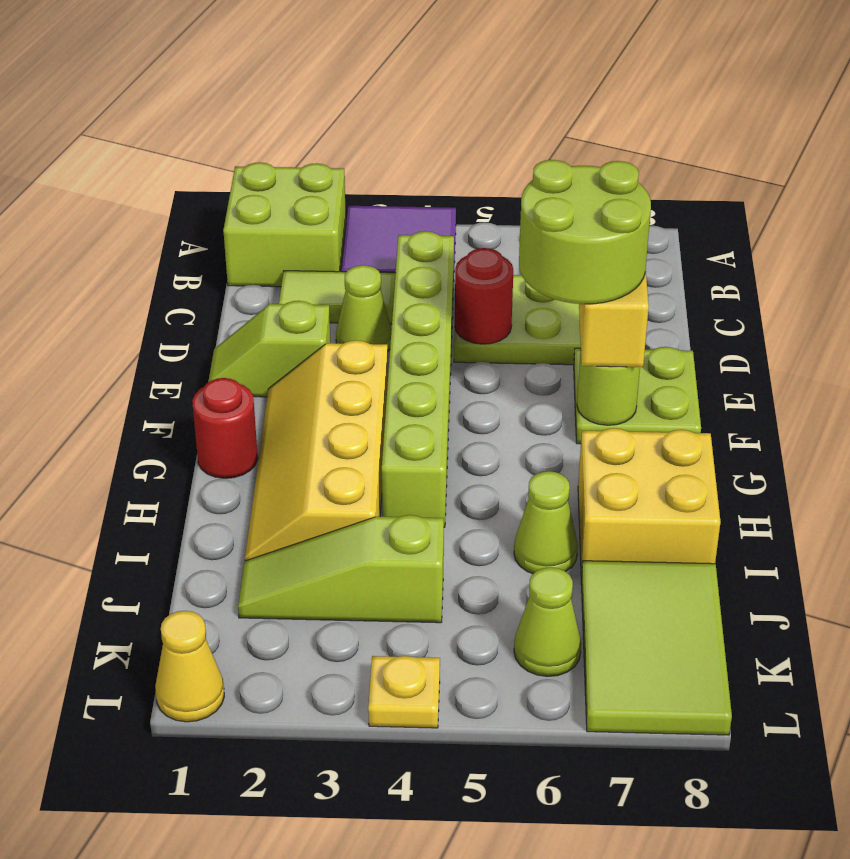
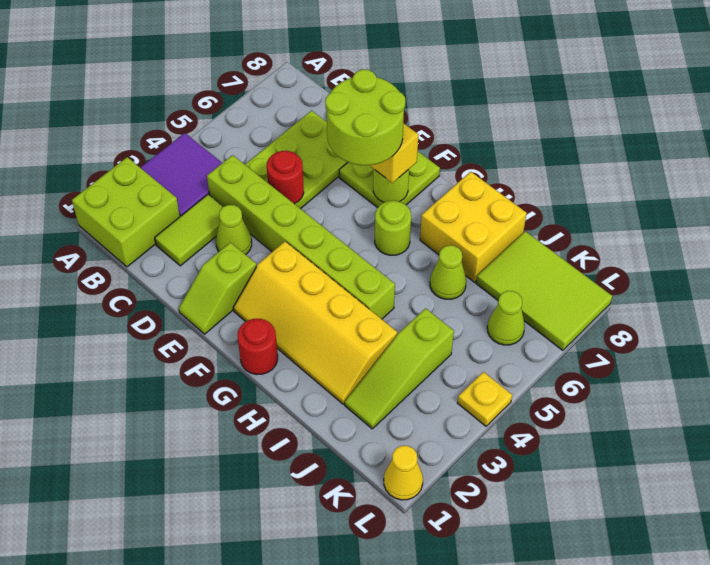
none -> lime 1x1 round brick [375,201,411,255]

